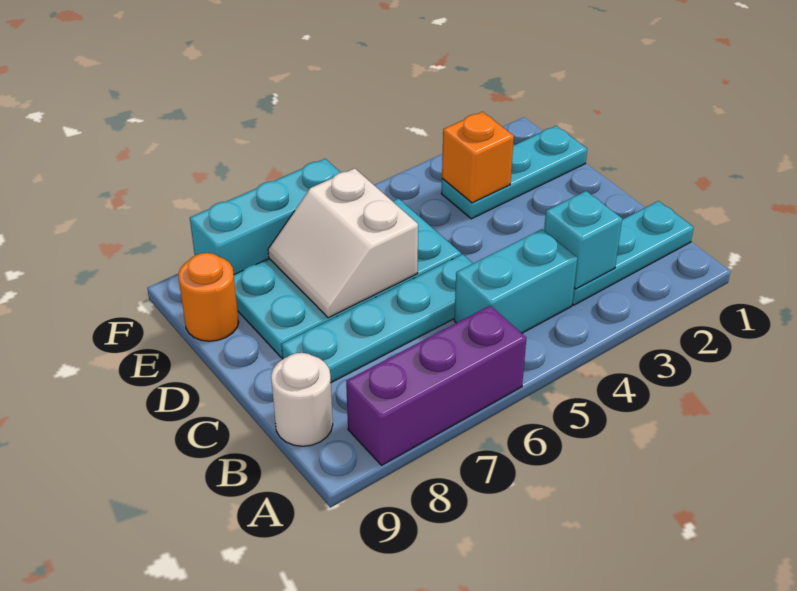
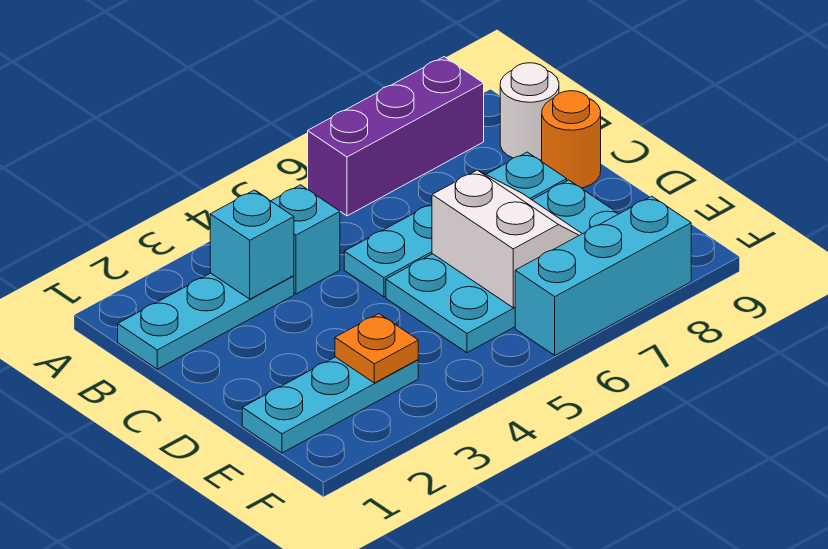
cyan 1x2 brick [454,229,577,333] -> cyan 1x1 brick [271,185,340,294]
orange 1x1 brick [442,112,514,203] -> orange 1x1 plate [335,314,418,383]
orange 1x1 round brick [178,253,239,341] -> orange 1x1 round brick moved to [542,91,601,188]

